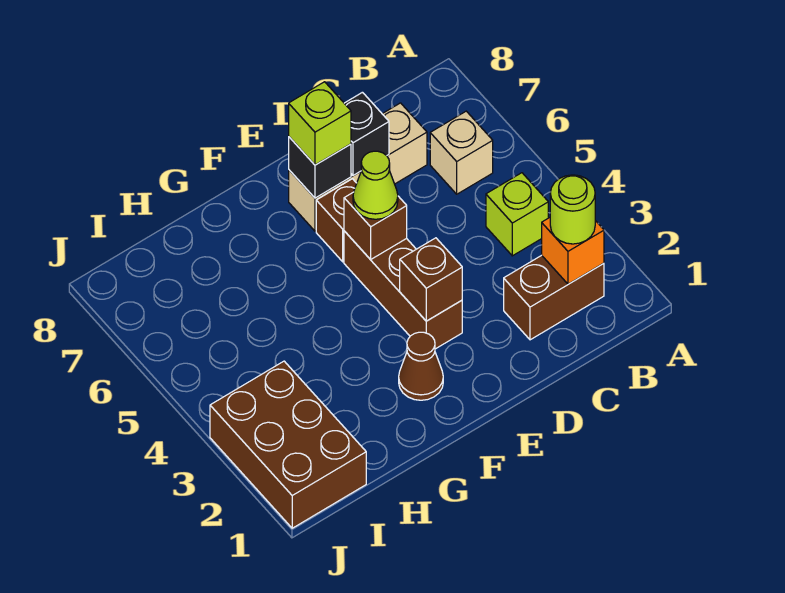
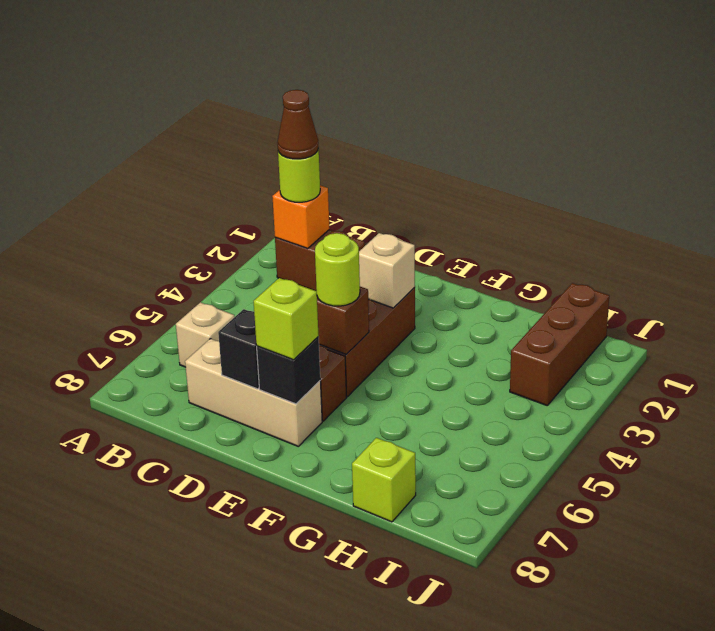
lime 1x1 brick [486,173,548,256] -> lime 1x1 brick moved to [352,438,416,522]
brown 1x1 brick [400,238,462,321] -> tan 1x1 brick [359,233,415,308]
lime 1x1 cone [353,151,398,219] -> lime 1x1 round brick [315,233,360,306]
brown 1x1 cone [399,332,443,400] -> brown 1x1 cone moved to [277,90,319,159]
brown 2x3 brick [210,361,366,528] -> brown 1x3 brick [510,283,609,405]

